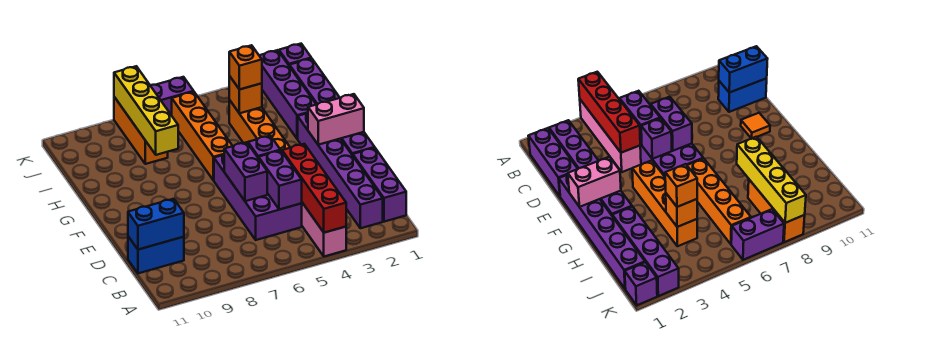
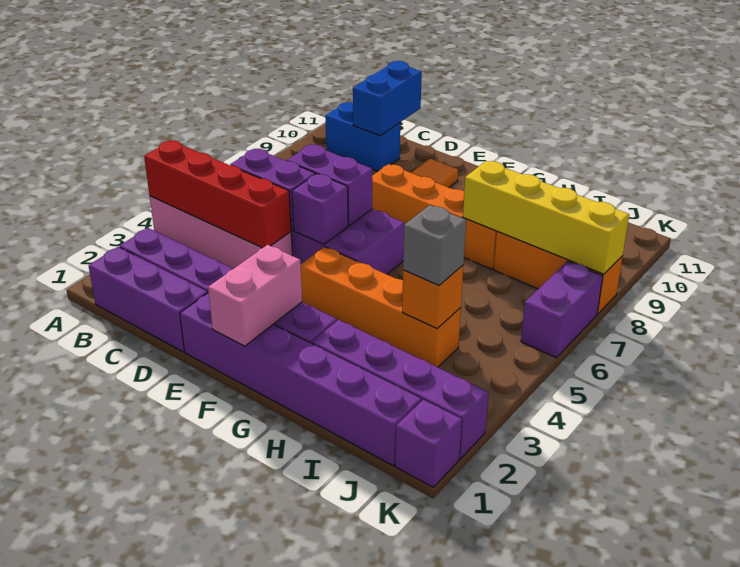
blue 1x2 brick [128,237,184,273] -> blue 1x2 brick turned to [325,102,400,172]
orange 1x4 brick [172,92,232,181] -> orange 1x4 brick moved to [372,164,497,269]
orange 1x1 brick [229,45,262,90] -> grey 1x1 brick [403,205,466,285]

